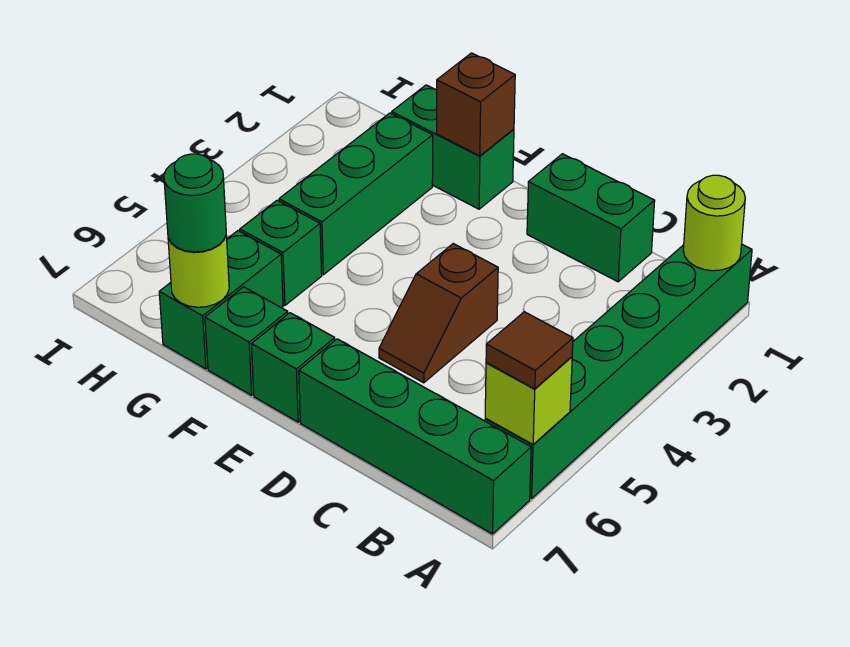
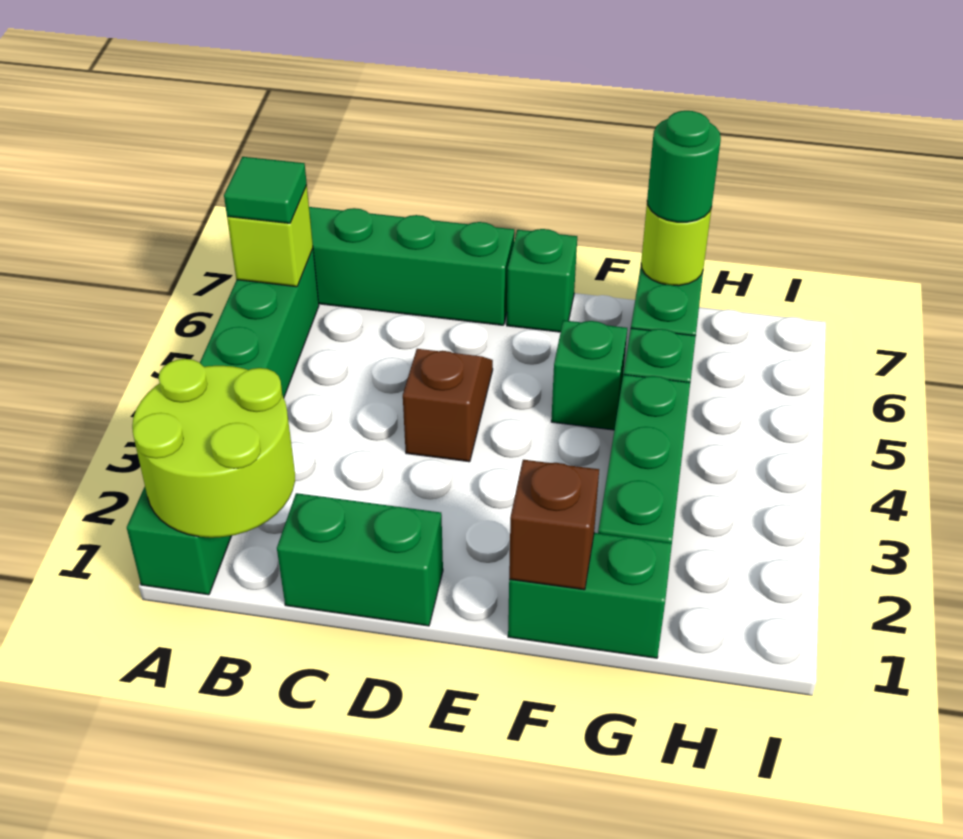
lime 1x1 round brick [683,175,745,271] -> lime 2x2 round brick [132,359,295,538]
brown 1x1 tile [486,312,573,389] -> green 1x1 tile [224,157,307,223]
green 1x1 brick [205,287,288,395] -> green 1x1 brick moved to [551,320,627,430]

